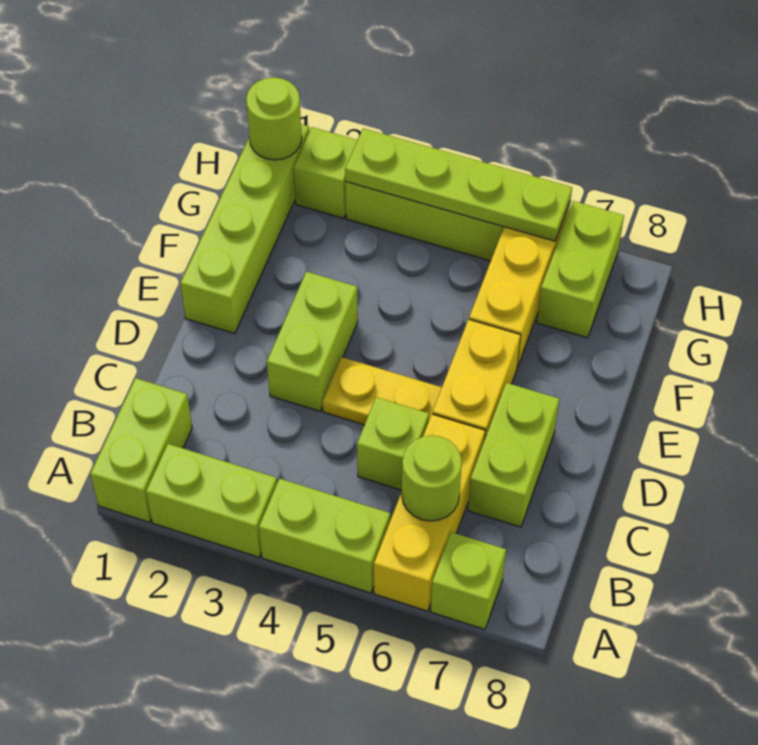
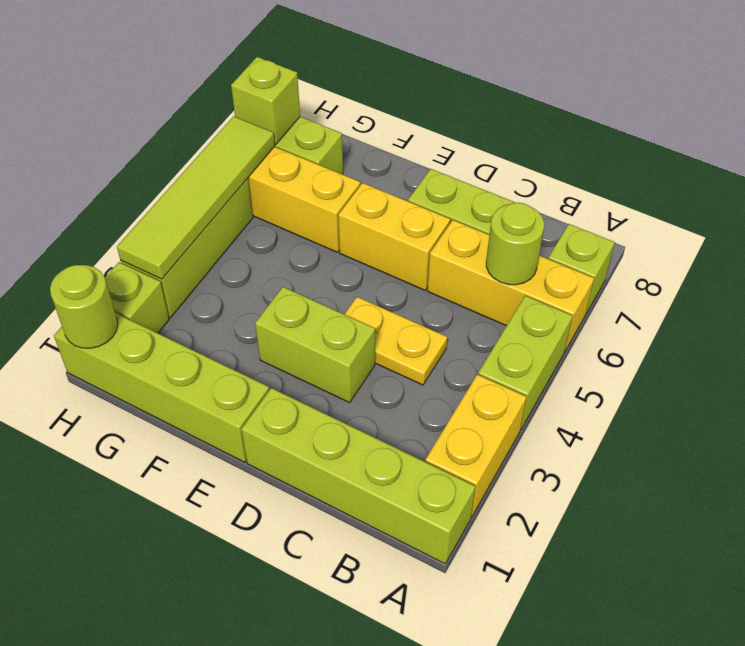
lime 1x2 brick [90,378,192,522] -> lime 1x4 brick [241,388,475,564]
lime 1x2 brick [146,444,277,557] -> yellow 1x2 brick [425,374,526,517]
lime 1x1 brick [357,397,429,490] -> lime 1x1 brick moved to [231,57,300,145]
yellow 1x2 plate [323,357,442,425] -> yellow 1x2 plate turned to [344,297,447,385]
lime 1x4 plate [345,128,572,241] -> lime 1x4 tile [117,116,275,279]

